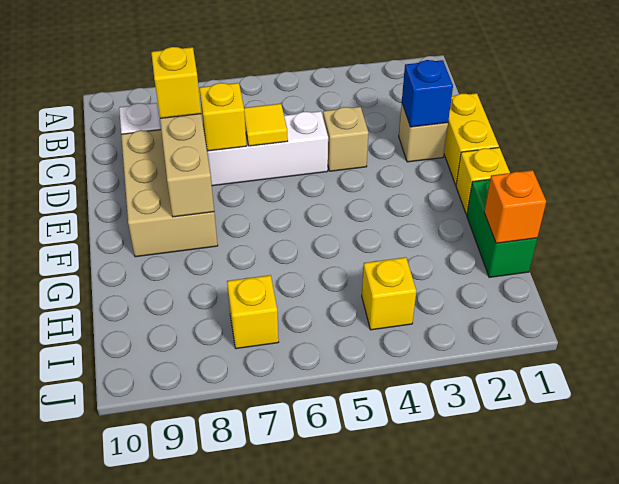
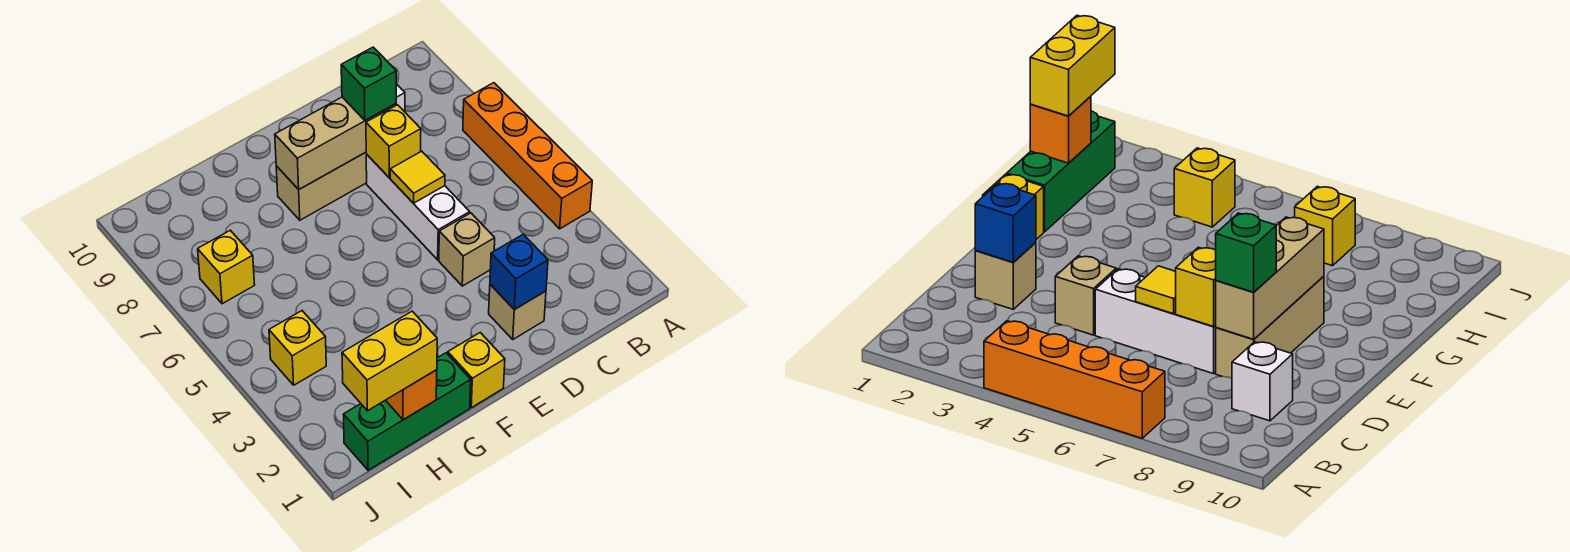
none -> orange 1x4 brick [463,83,592,229]
yellow 1x2 brick [444,93,499,185] -> yellow 1x2 brick moved to [342,311,437,411]
tan 2x3 brick [121,130,218,257] -> tan 1x3 brick [276,152,367,220]
yellow 1x1 brick [151,47,201,118] -> green 1x1 brick [341,47,396,120]
green 1x2 brick [467,179,537,278] -> green 1x3 brick [343,353,471,470]

